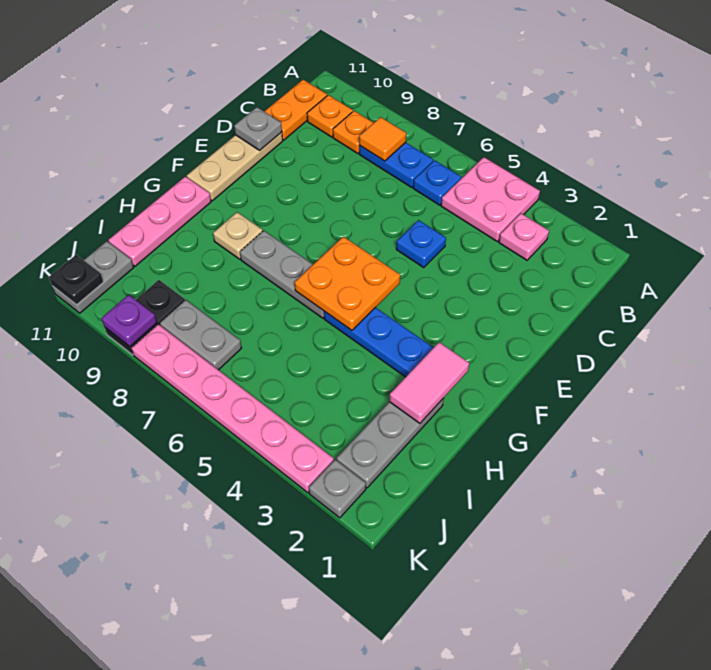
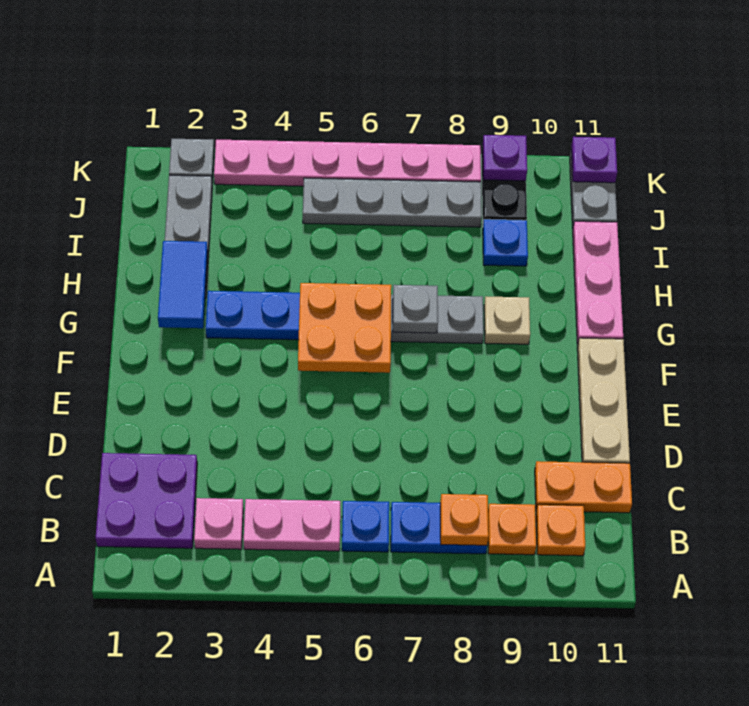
pink 2x2 plate [441,157,540,241] -> pink 1x2 plate [244,499,341,551]
none -> purple 2x2 plate [96,453,197,548]
orange 1x1 tile [359,117,406,161] -> orange 1x1 plate [440,494,489,545]
orange 1x2 plate [264,80,327,140] -> orange 1x2 plate turned to [535,461,632,513]
blue 1x1 plate [396,220,446,267] -> blue 1x1 plate moved to [483,219,528,266]
grey 1x1 plate [234,107,282,150] -> grey 1x1 plate moved to [393,285,438,333]
pink 1x2 tile [389,342,469,423] -> blue 1x2 tile [158,241,208,328]
grey 1x2 plate [160,300,241,370] -> grey 1x4 plate [303,178,482,227]
black 1x1 plate [49,255,103,305] -> purple 1x1 plate [571,137,617,183]

